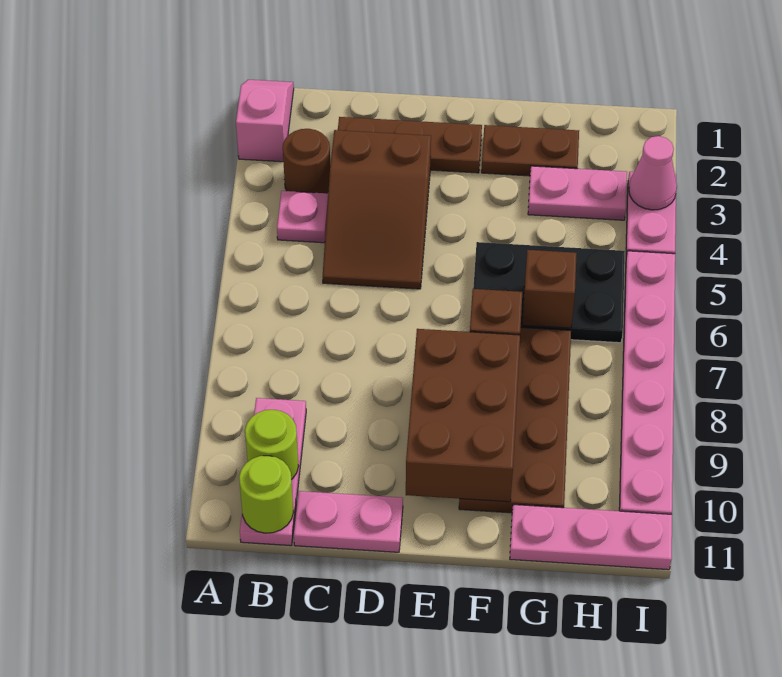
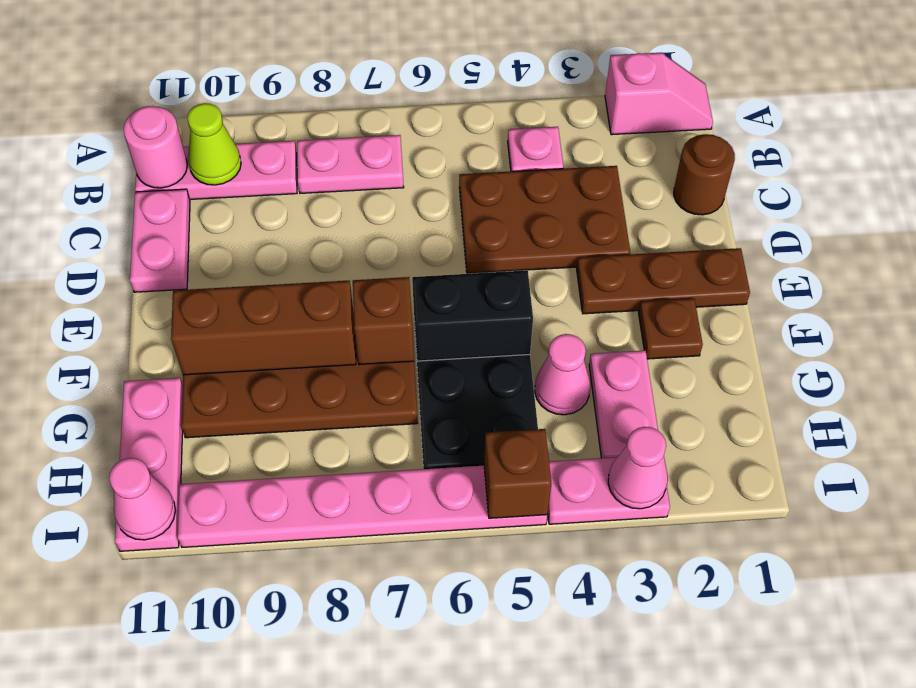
brown 1x1 round brick [283,129,330,193] -> brown 1x1 round brick moved to [674,134,735,215]
none -> pink 1x2 plate [297,135,404,193]
lime 1x1 round brick [245,410,299,480] -> lime 1x1 cone [188,103,241,185]
lime 1x1 round brick [239,456,294,533] -> pink 1x1 round brick [123,106,187,188]
brown 1x3 plate [338,117,482,173] -> brown 1x3 plate turned to [577,248,750,314]
brown 2x3 slope [323,130,431,289] -> brown 2x3 plate [459,166,630,273]
brown 2x3 brick [406,329,520,502] -> brown 1x3 brick [171,281,356,375]
brown 1x2 plate [481,125,579,176] -> brown 1x1 plate [639,298,703,359]
none -> black 1x2 brick [412,270,533,361]
none -> pink 1x1 cone [535,334,590,415]
brown 1x1 brick [522,250,577,328] -> brown 1x1 brick moved to [484,429,551,518]
none -> pink 1x1 cone [109,458,176,540]

